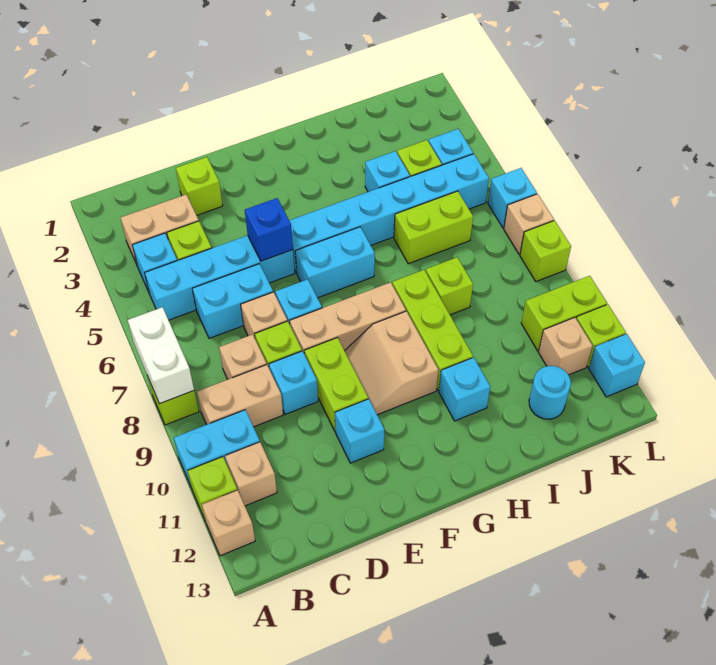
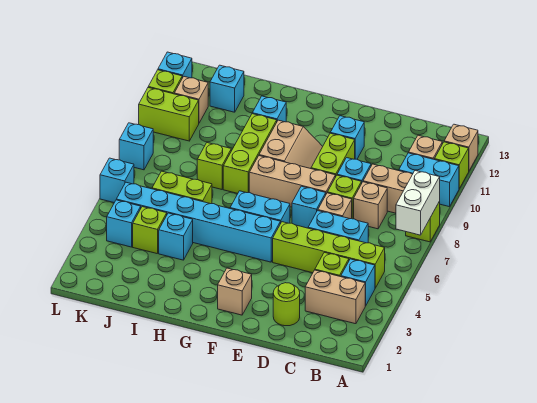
cyan 1x4 brick [145,235,295,320] -> lime 1x4 brick [273,222,385,288]
lime 1x1 brick [176,157,223,215] -> lime 1x1 round brick [273,283,300,326]
blue 1x1 brick [245,198,293,261] -> none
cyan 1x1 round brick [529,366,571,419] -> cyan 1x1 brick [210,65,244,112]
tan 1x1 brick [504,194,554,255] -> tan 1x1 brick moved to [218,268,252,315]
lime 1x1 brick [520,220,571,281] -> cyan 1x1 brick [119,123,153,170]

